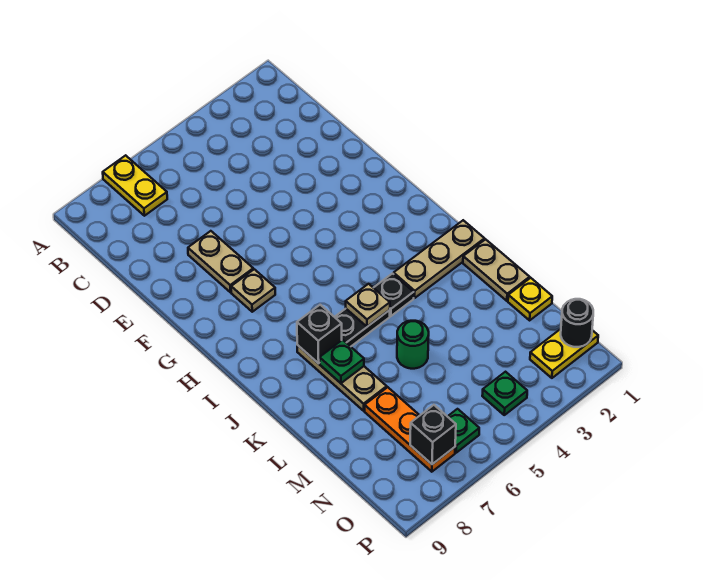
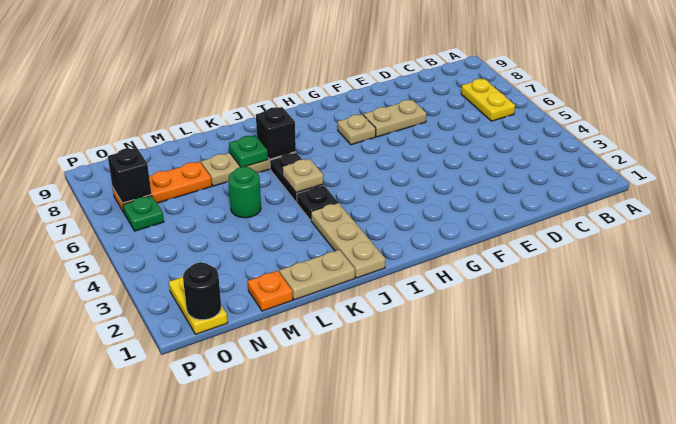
yellow 1x2 plate [103,155,167,216] -> yellow 1x2 plate turned to [461,79,515,121]
yellow 1x1 plate [508,278,552,320] -> orange 1x1 plate [248,271,293,311]
green 1x1 plate [482,372,527,415] -> none

